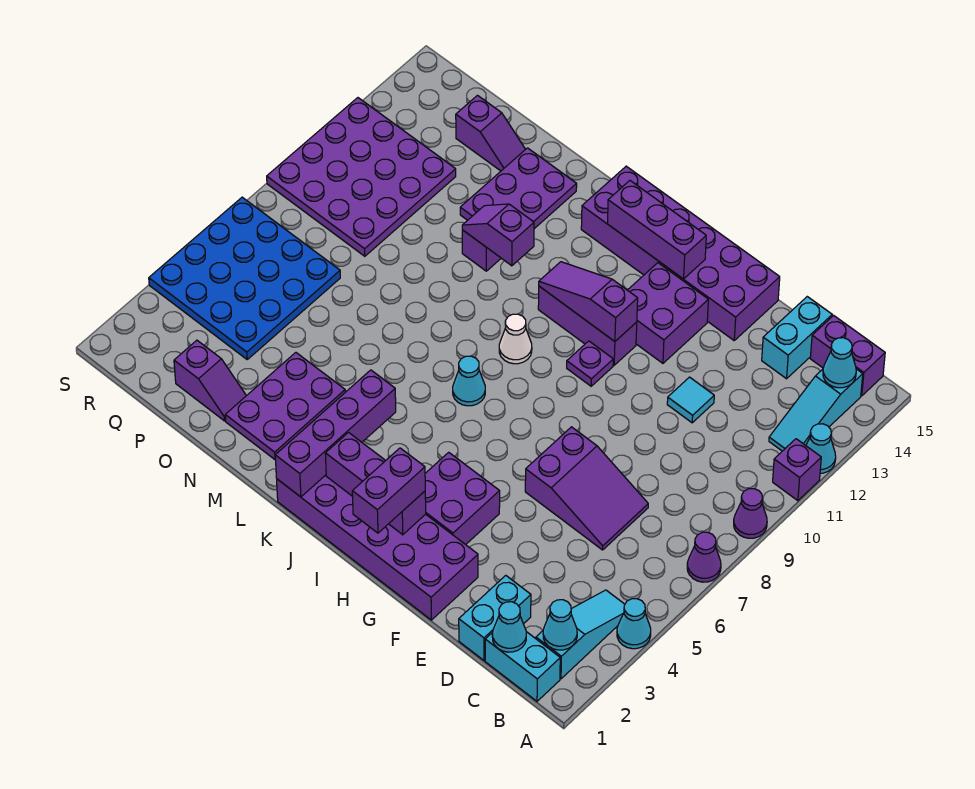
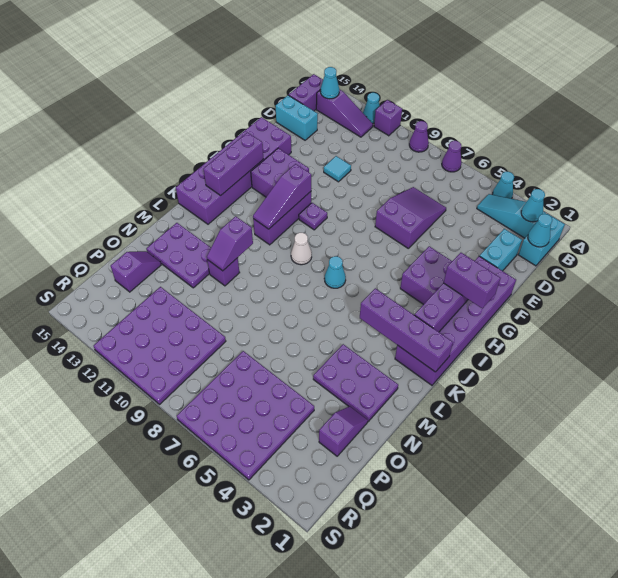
cyan 1x3 slope [769,369,863,451] -> purple 1x3 slope [316,89,373,137]
cyan 1x2 brick [459,575,531,660] -> cyan 1x2 brick turned to [480,229,522,271]
blue 4x4 plate [149,197,340,359] -> purple 4x4 plate [177,351,314,480]

